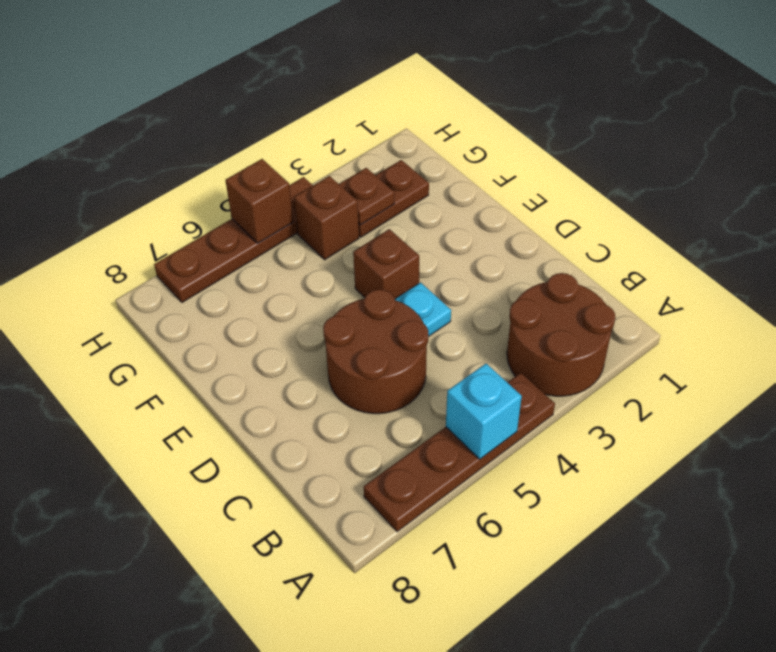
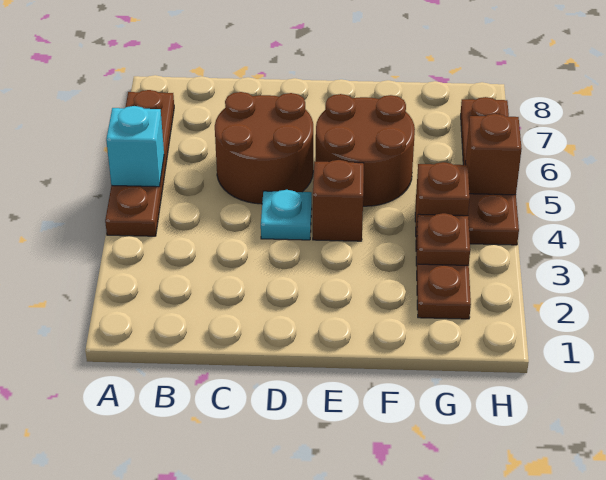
brown 2x2 round brick [507,273,615,396] -> brown 2x2 round brick moved to [316,94,415,206]

